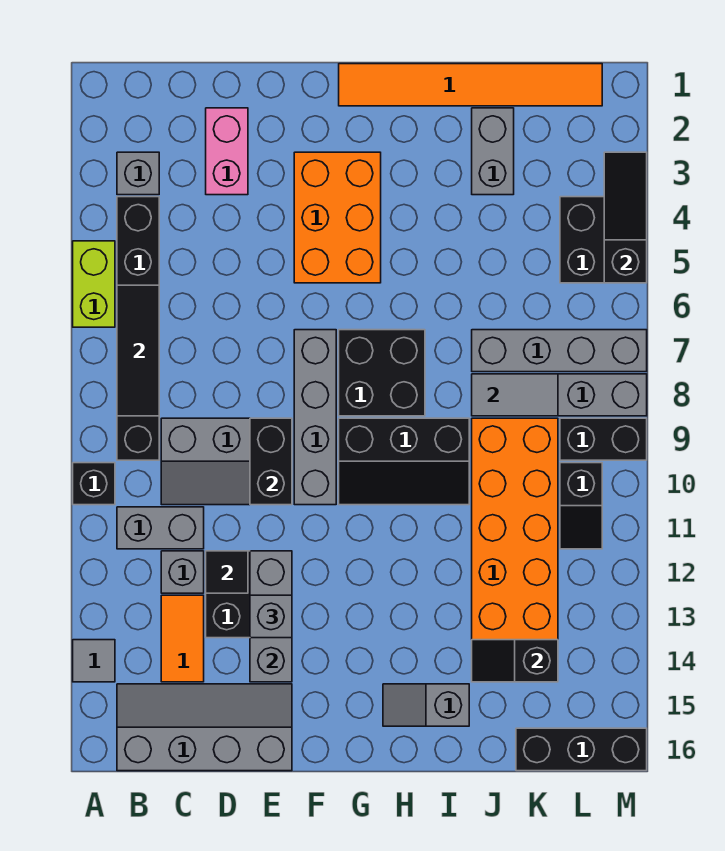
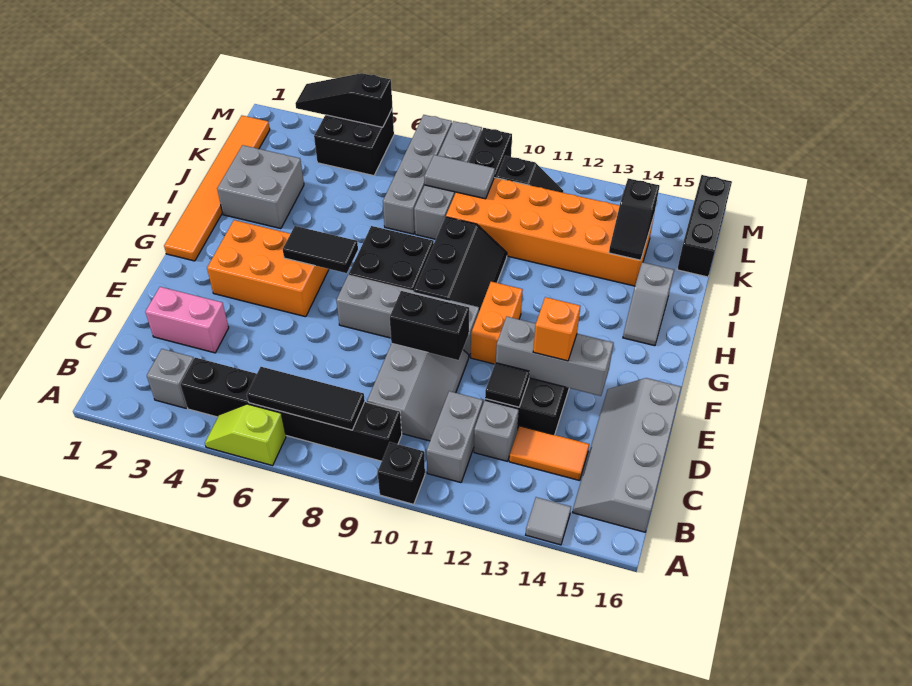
lime 1x2 brick [73,241,115,327] -> lime 1x2 slope [205,404,286,466]
grey 1x1 brick [250,595,292,638] -> orange 1x1 brick [533,297,580,361]
none -> orange 1x2 brick [471,282,523,364]
none -> black 1x2 tile [283,226,358,273]
grey 1x2 brick [472,108,514,195] -> grey 2x2 brick [217,145,304,229]
grey 1x2 tile [472,374,558,416] -> grey 1x2 tile turned to [424,155,495,199]

